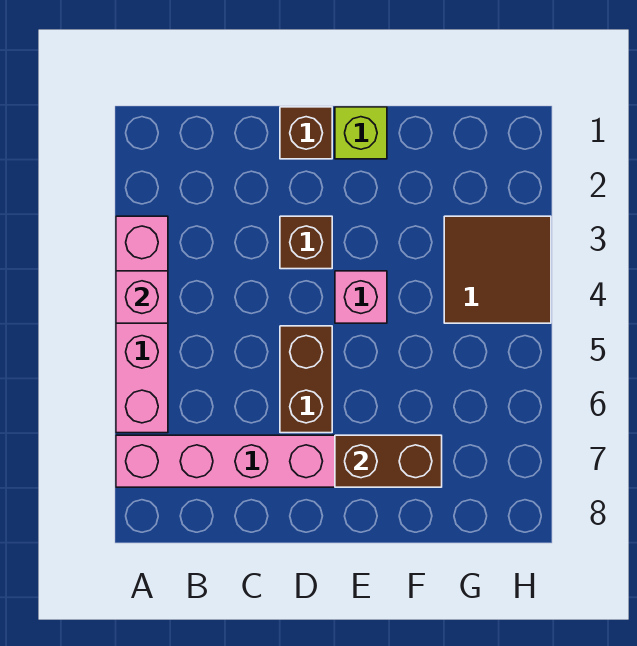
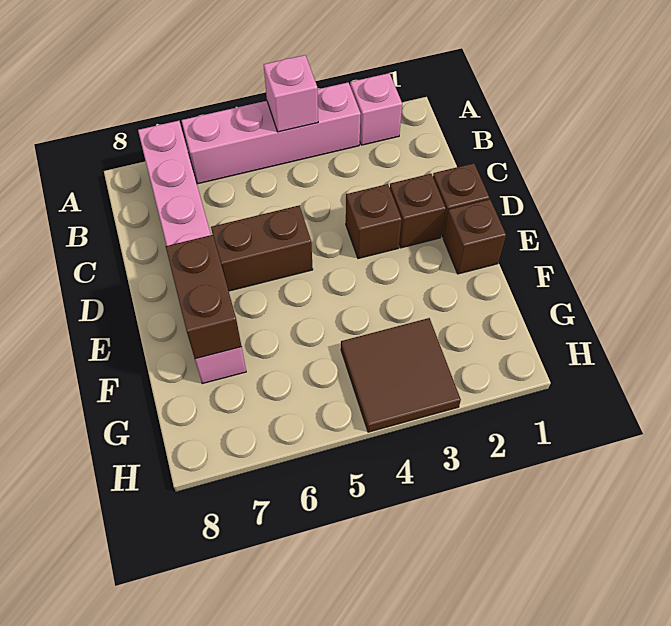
none -> brown 1x1 brick [390,174,446,248]
lime 1x1 brick [335,107,387,159] -> brown 1x1 brick [443,199,506,274]
pink 1x1 brick [335,271,387,323] -> pink 1x1 brick moved to [350,73,402,145]

